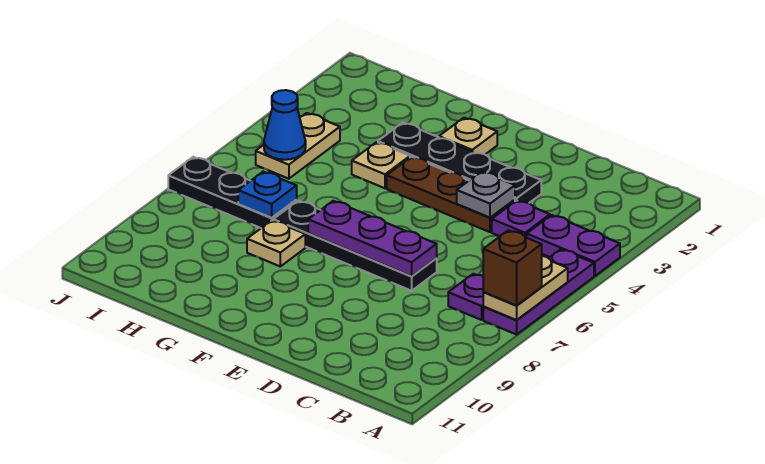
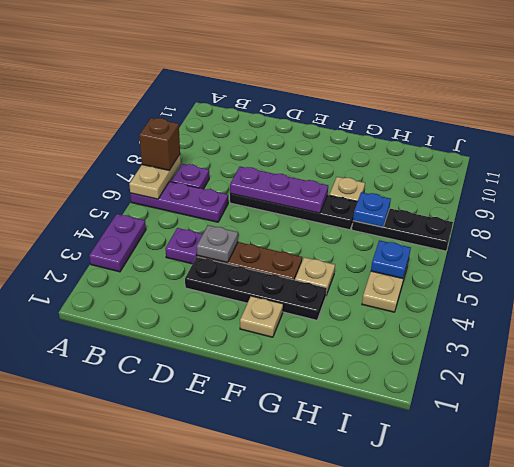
purple 1x2 plate [527,215,620,276] -> purple 1x2 plate turned to [89,214,146,272]
purple 1x3 plate [483,249,594,335] -> purple 1x3 plate turned to [130,182,228,222]
blue 1x1 cone [264,90,306,160] -> blue 1x1 plate [371,240,411,279]

